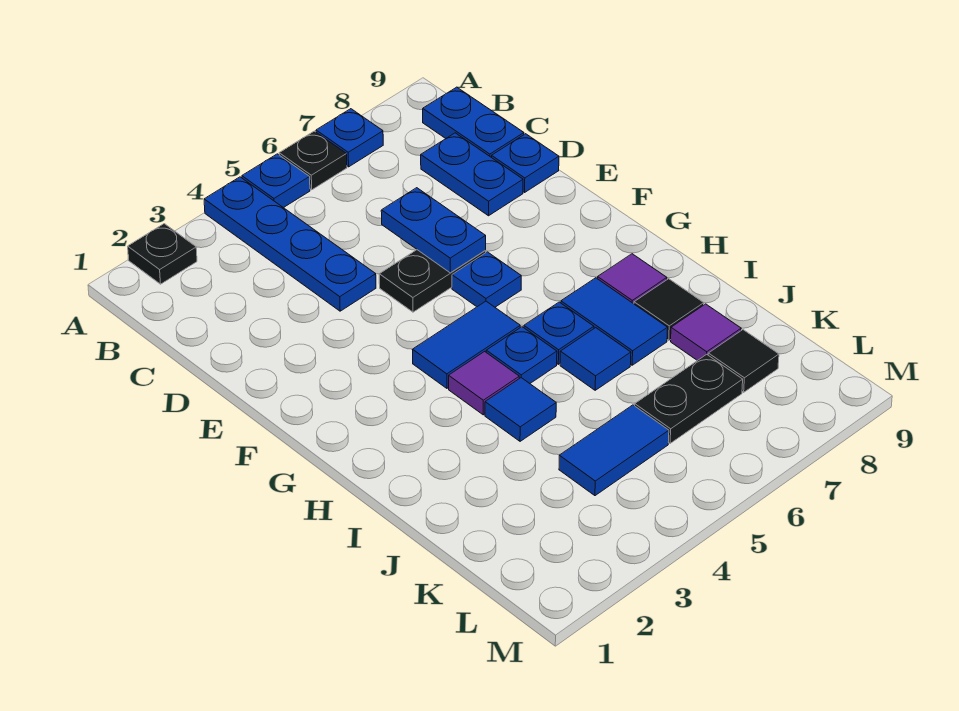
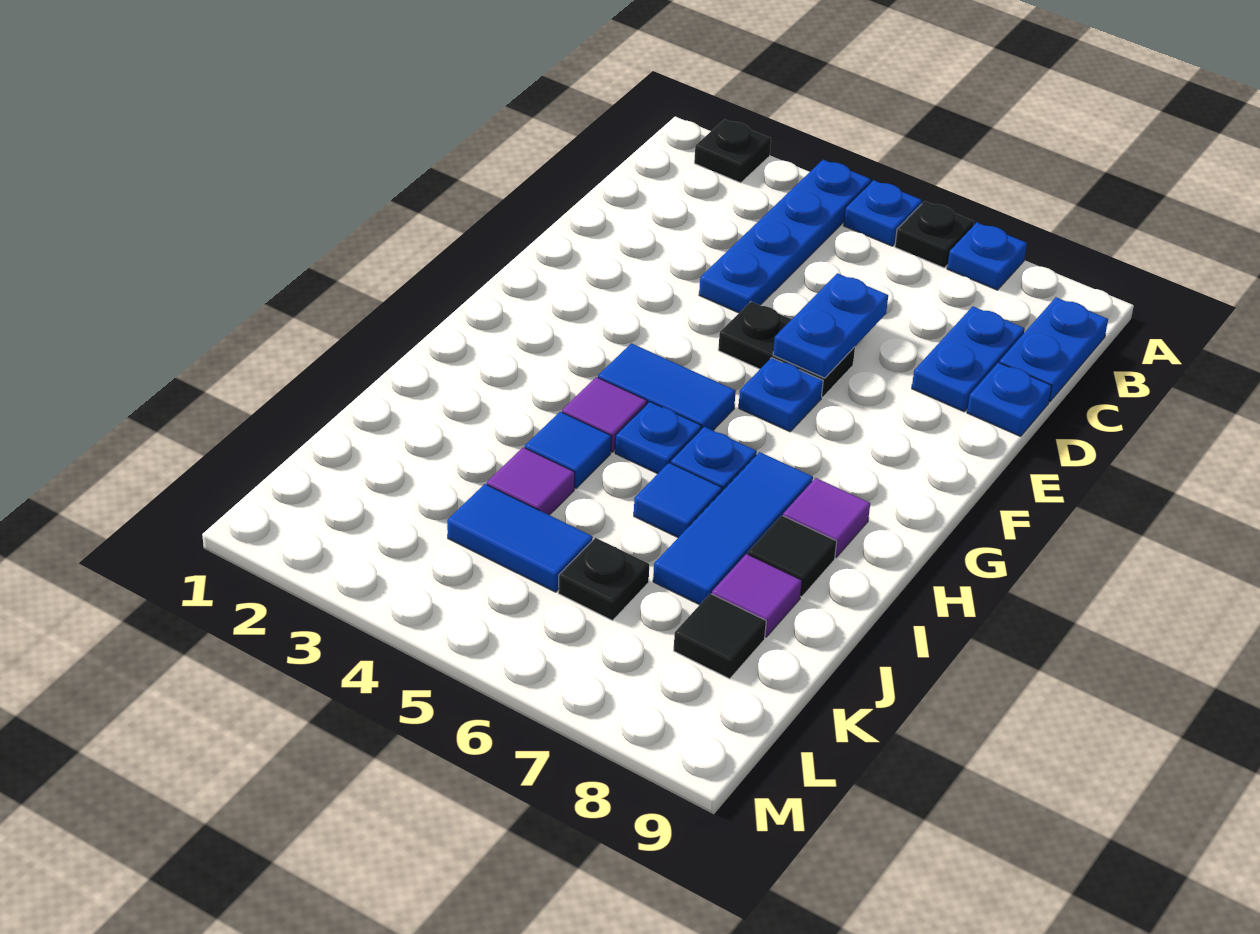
blue 1x2 tile [561,278,668,365] -> blue 1x3 tile [653,452,813,605]
none -> purple 1x1 tile [487,447,575,515]
black 1x2 plate [635,354,743,443] -> black 1x1 plate [558,538,649,621]

